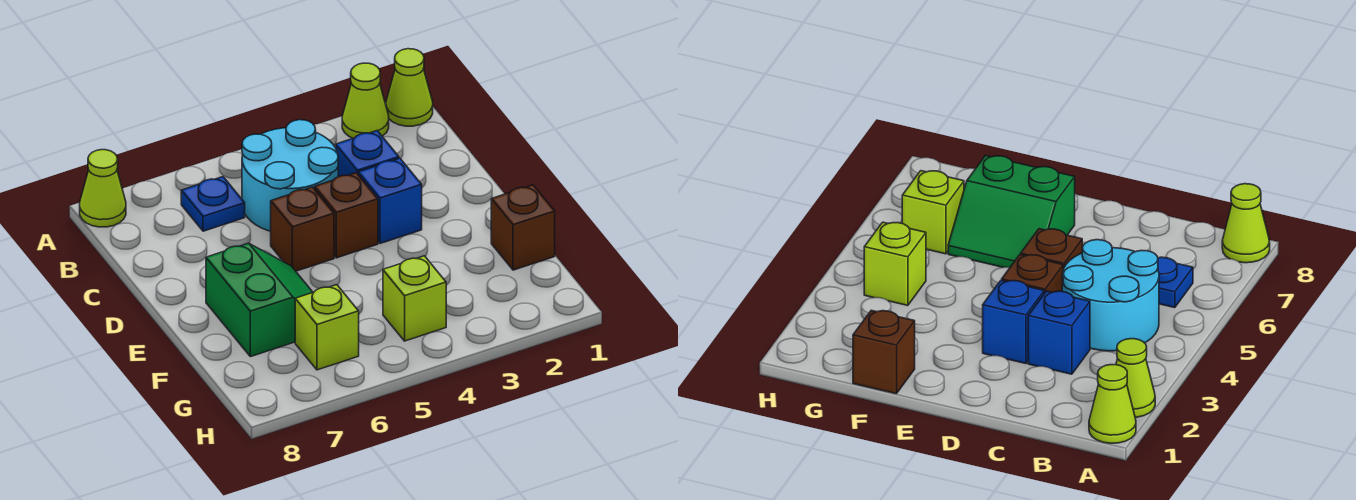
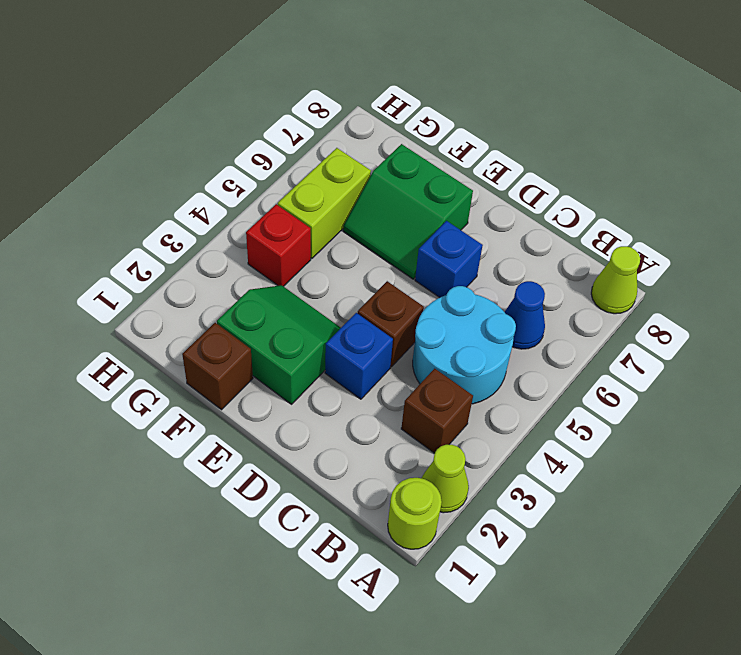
lime 1x1 cone [386,49,433,126] -> lime 1x1 round brick [388,478,442,549]
blue 1x1 plate [181,177,245,231] -> blue 1x1 cone [505,281,545,349]
blue 1x1 brick [336,131,399,176] -> blue 1x1 brick moved to [415,221,483,297]
brown 1x1 brick [271,187,334,271] -> brown 1x1 brick moved to [401,368,473,453]
none -> green 2x2 slope [217,285,341,404]
lime 1x1 brick [383,256,446,341] -> red 1x1 brick [246,204,311,286]
lime 1x1 brick [295,285,359,370] -> lime 1x2 brick [278,148,371,258]

